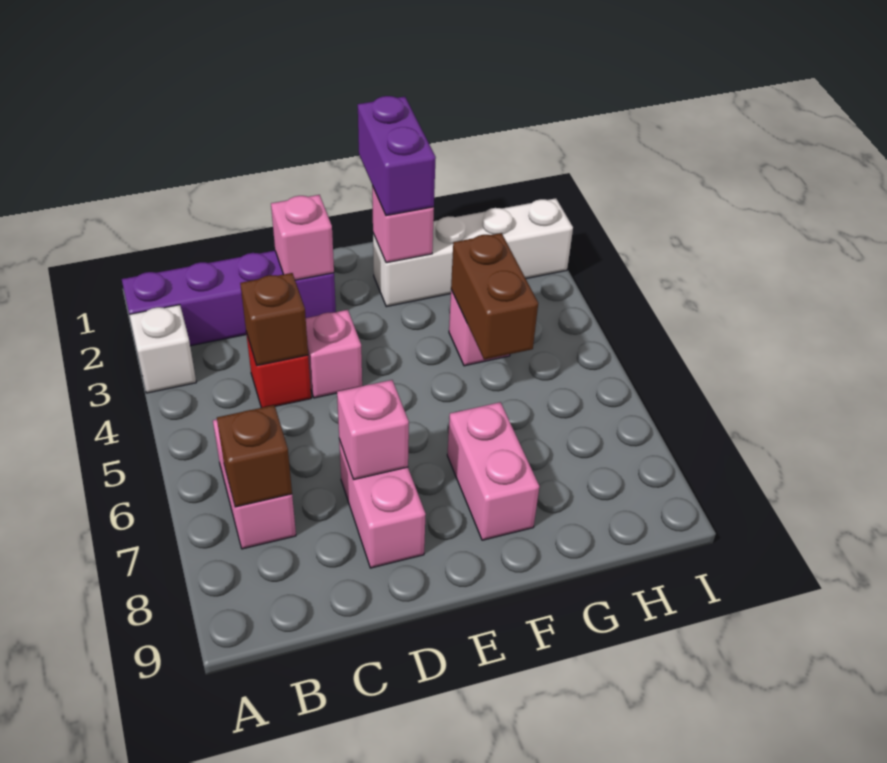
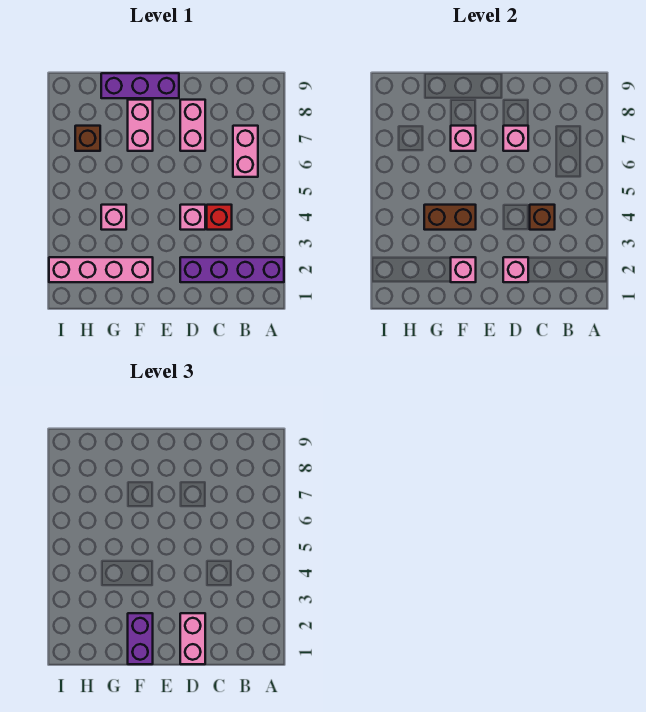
white 1x1 brick [129,305,196,393] -> none
brown 1x1 brick [217,405,292,507] -> brown 1x1 brick moved to [75,126,100,151]
none -> pink 1x2 brick [180,613,205,664]
none -> purple 1x3 brick [101,73,179,98]
white 1x4 brick [373,198,573,307] -> pink 1x4 brick [49,257,153,282]
none -> pink 1x1 brick [451,126,476,151]
brown 1x2 brick [451,233,538,360] -> brown 1x2 brick turned to [424,205,476,230]

